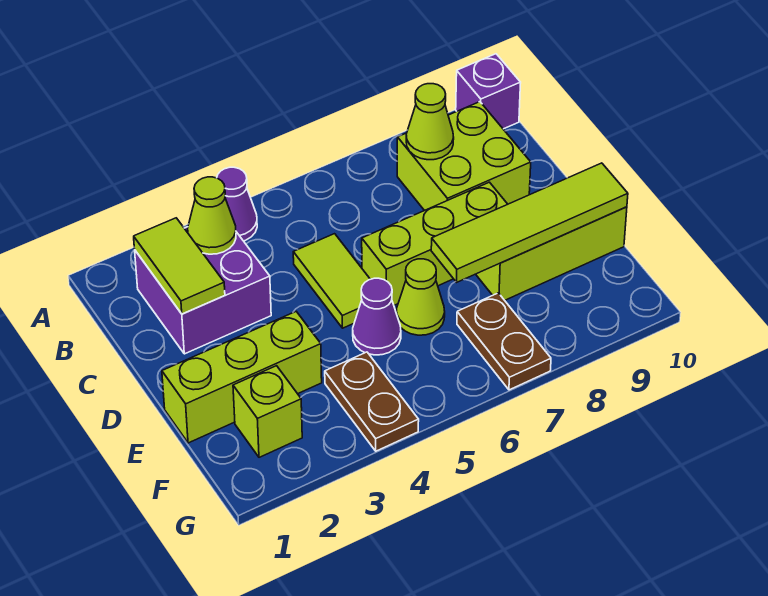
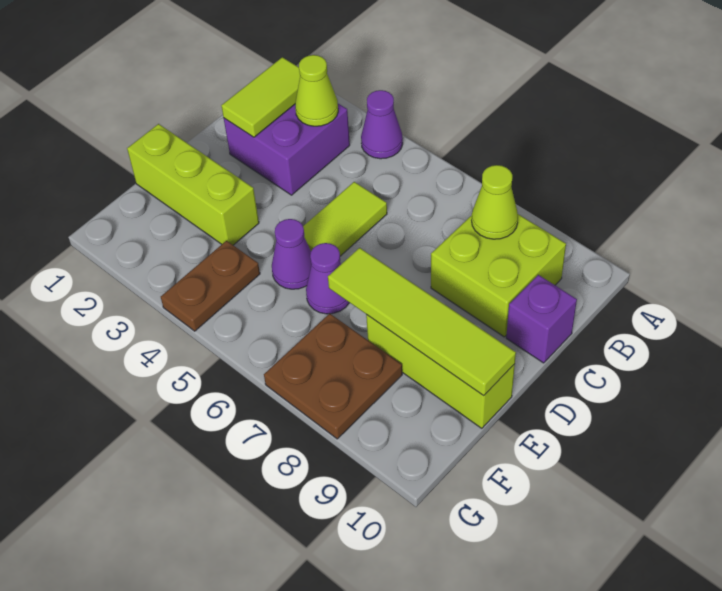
purple 1x1 brick [456,54,521,129] -> purple 1x1 brick moved to [506,275,577,363]
lime 1x3 brick [362,182,508,305] -> none
lime 1x1 cone [396,259,445,335] -> purple 1x1 cone [306,243,349,314]
lime 1x1 brick [233,366,302,457] -> none
brown 1x2 plate [457,293,551,390] -> brown 2x2 plate [264,313,402,439]

